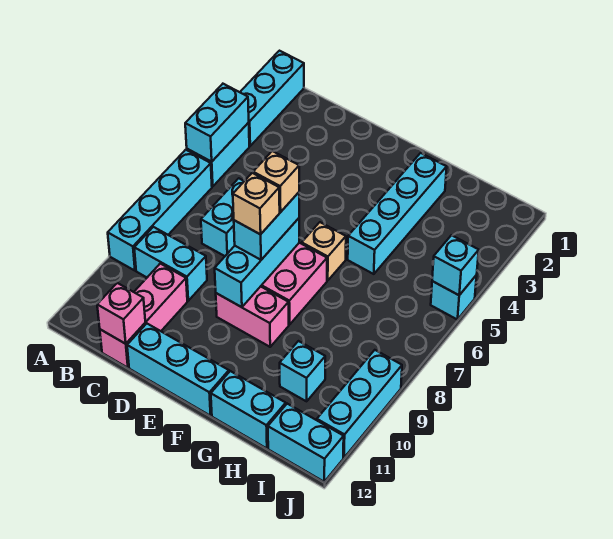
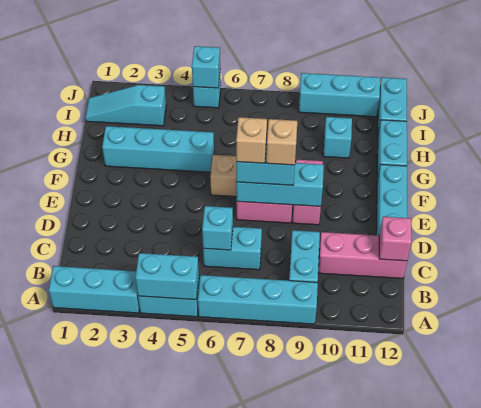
none -> cyan 1x1 brick [202,206,233,250]
none -> cyan 1x3 slope [85,85,166,126]

